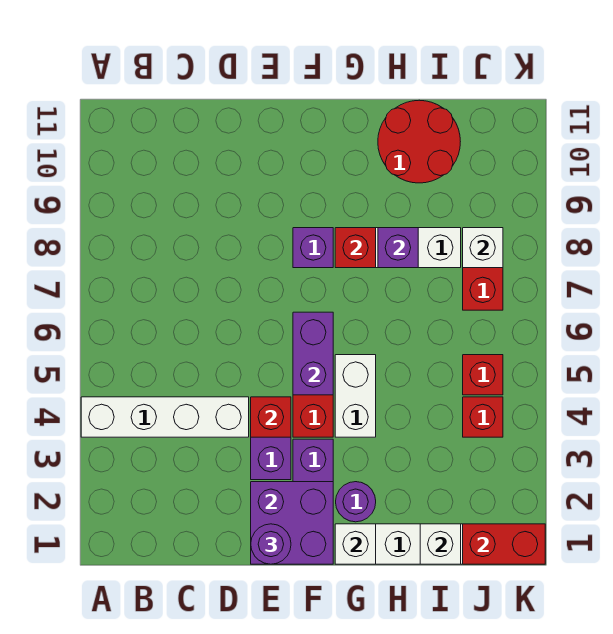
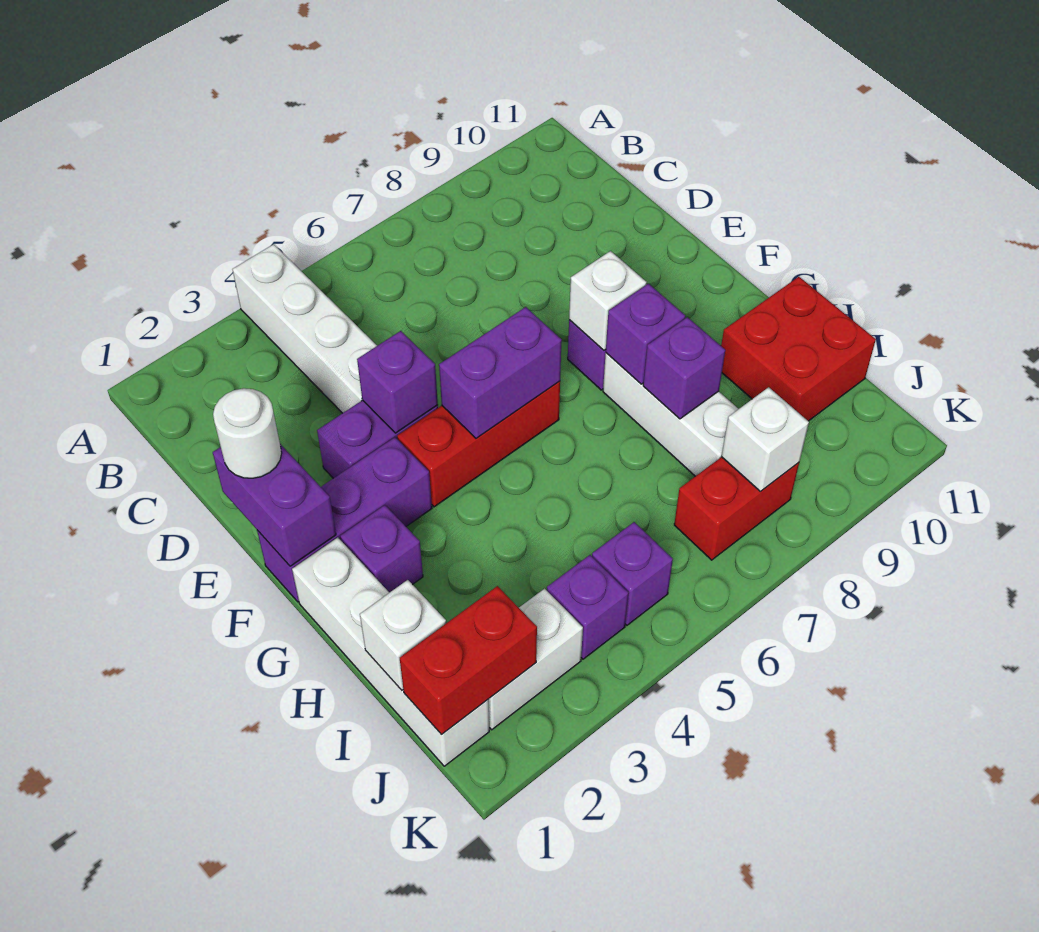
purple 2x2 brick [251,482,333,564] -> purple 1x2 brick [213,444,336,566]
purple 1x1 round brick [251,524,291,564] -> white 1x1 round brick [213,388,282,478]
red 1x1 brick [251,397,291,437] -> purple 1x1 brick [357,331,438,433]
white 1x1 brick [335,524,376,564] -> white 1x1 brick moved to [569,251,647,350]
purple 1x1 round brick [336,482,376,522] -> purple 1x1 brick [340,505,423,593]
white 1x2 brick [335,355,376,437] -> white 1x2 brick moved to [488,589,583,730]
red 1x1 brick [335,228,376,268] -> purple 1x1 brick [606,284,685,384]
red 2x2 round brick [378,100,460,183] -> red 2x2 brick [721,277,876,421]
red 1x2 brick [463,524,545,564] -> red 1x2 brick turned to [400,586,537,735]
red 1x1 brick [463,397,503,437] -> purple 1x1 brick [547,555,628,659]
red 1x1 brick [463,355,503,395] -> purple 1x1 brick [592,522,673,625]

